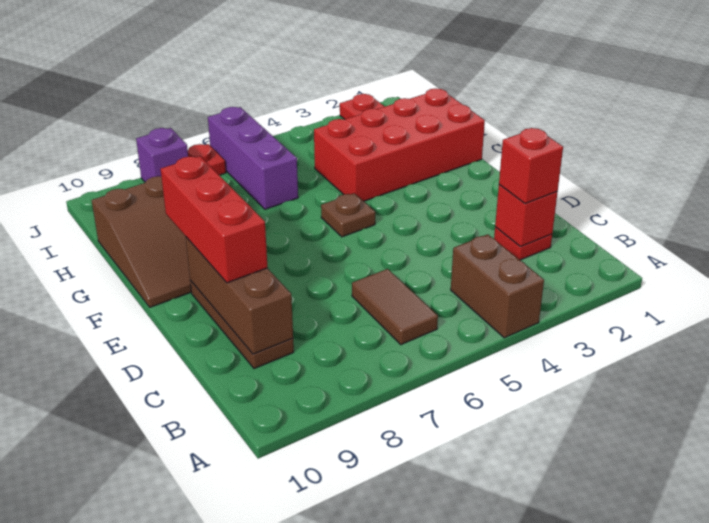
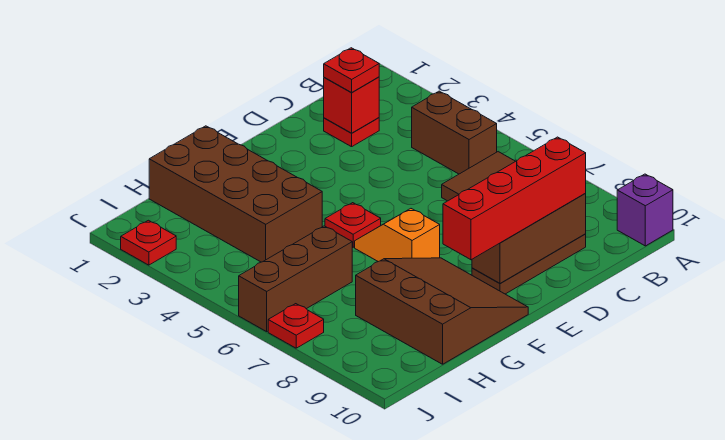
brown 1x2 brick [451,234,544,338] -> brown 1x2 brick turned to [412,91,497,174]
red 1x1 brick [499,128,563,204] -> red 1x1 plate [324,48,379,92]
red 1x3 brick [161,156,268,283] -> red 1x4 brick [443,137,586,260]
brown 1x1 plate [321,193,375,237] -> red 1x1 plate [325,203,381,247]
none -> orange 1x2 slope [355,209,440,262]
red 2x4 brick [314,88,485,201] -> brown 2x4 brick [149,126,322,262]
purple 1x3 brick [208,107,298,209] -> brown 1x3 brick [239,226,352,332]
purple 1x1 brick [136,128,188,182] -> purple 1x1 brick moved to [617,174,673,246]

